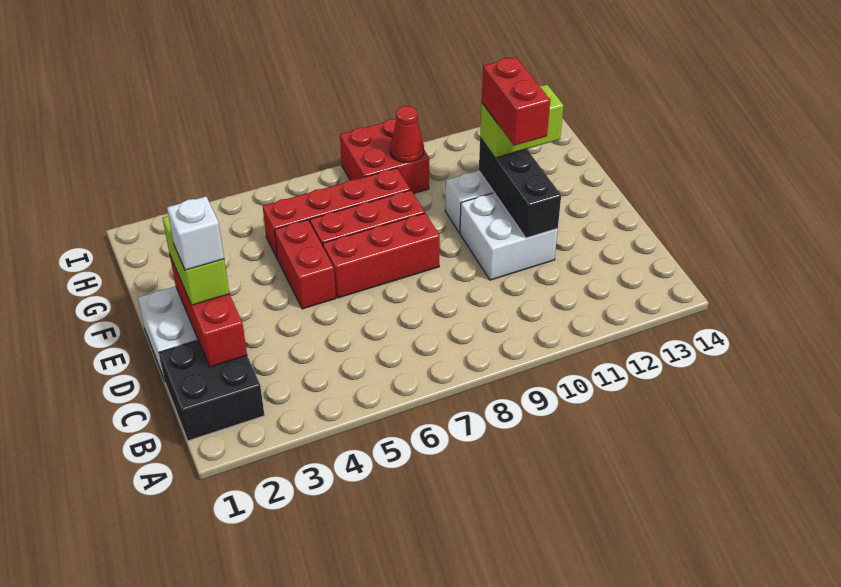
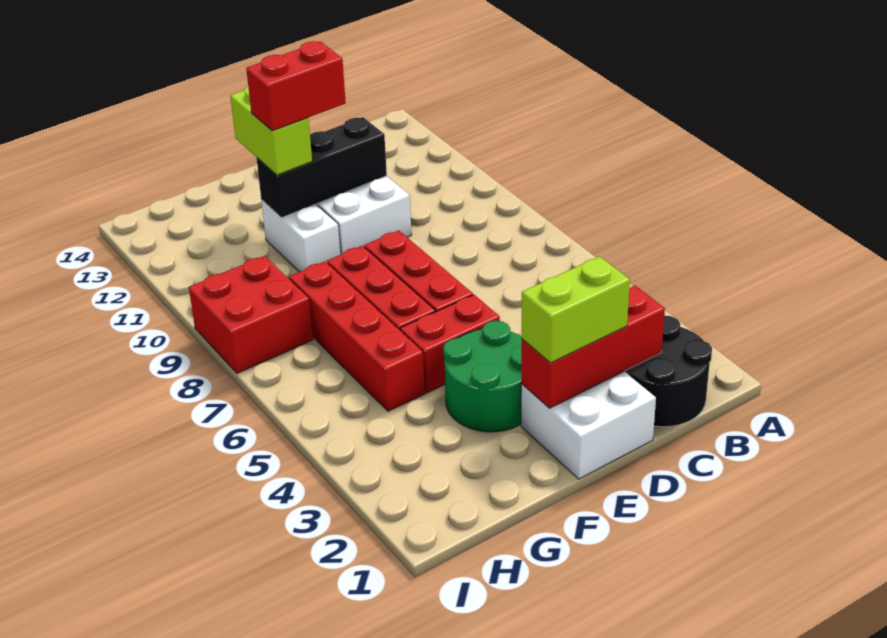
black 2x2 brick [159,341,265,441] -> black 2x2 round brick [624,316,712,427]
white 1x1 brick [167,196,224,270] -> none
none -> green 2x2 round brick [443,321,522,432]
red 1x1 cone [390,106,424,163] -> none

